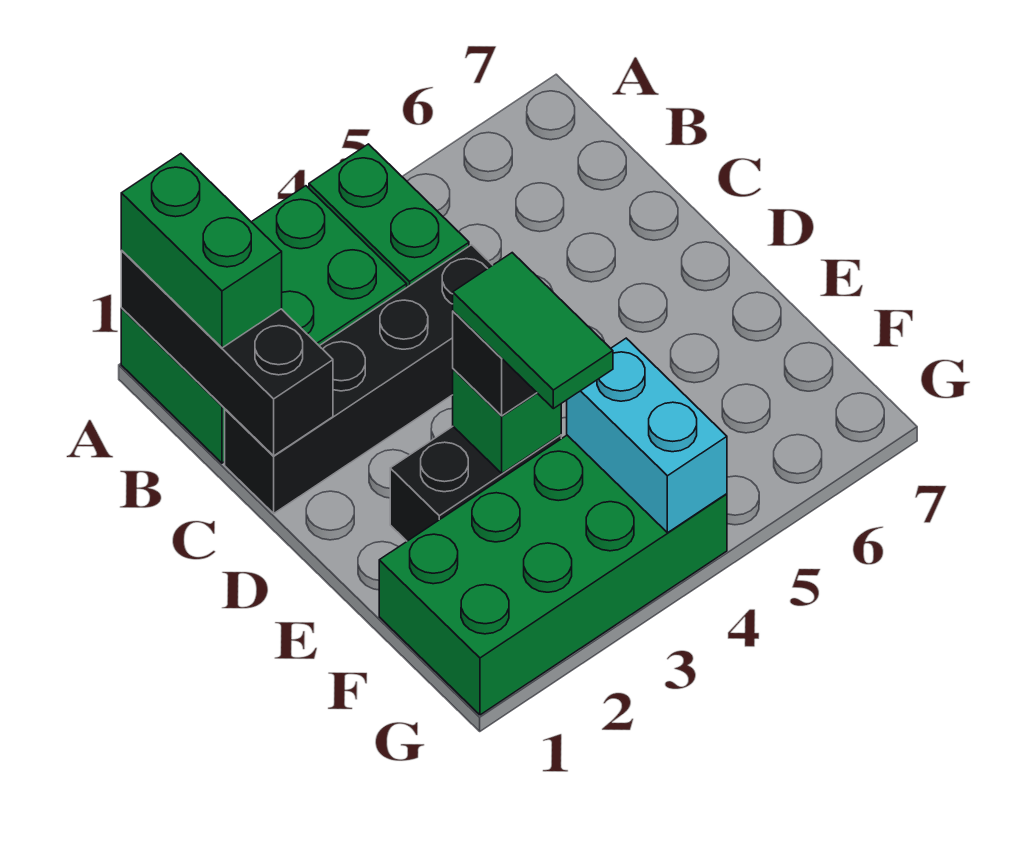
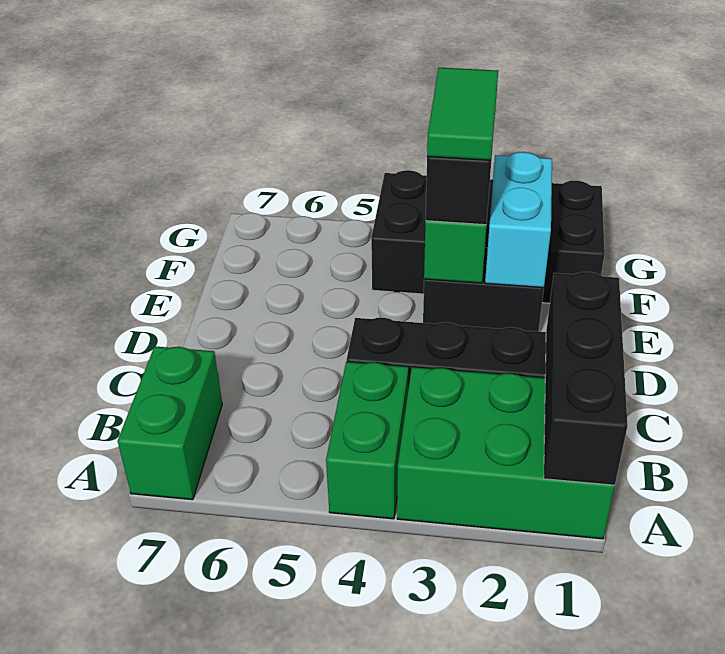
green 1x2 brick [121,154,282,348] -> green 1x2 brick moved to [118,346,222,500]
green 2x4 brick [379,435,727,715] -> black 2x4 brick [371,170,605,303]
cyan 1x2 brick [567,338,727,533] -> cyan 1x2 brick moved to [485,152,552,288]

